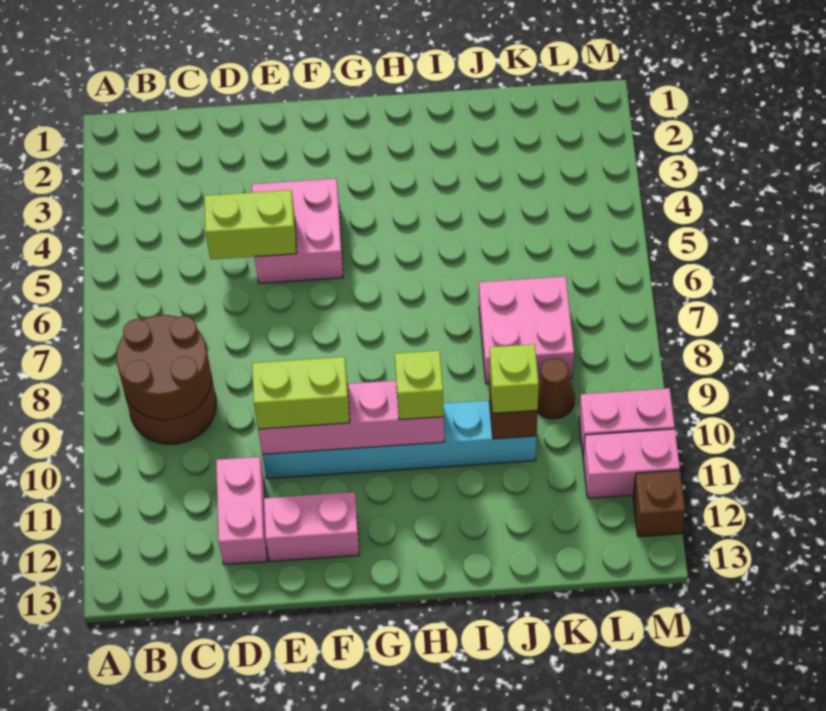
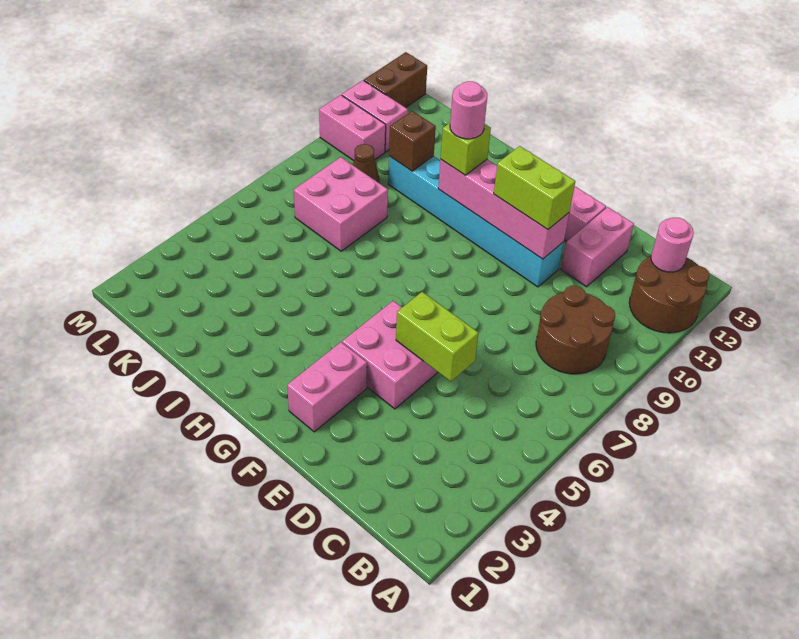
brown 2x2 round brick [116,315,212,420] -> brown 2x2 round brick moved to [629,256,710,333]
none -> pink 1x1 round brick [651,218,694,272]
none -> pink 1x2 brick [287,342,367,432]
none -> pink 1x1 round brick [450,81,487,139]
lime 1x1 brick [489,344,539,413] -> none
brown 1x1 brick [633,470,685,537] -> brown 1x2 brick [364,52,427,108]

